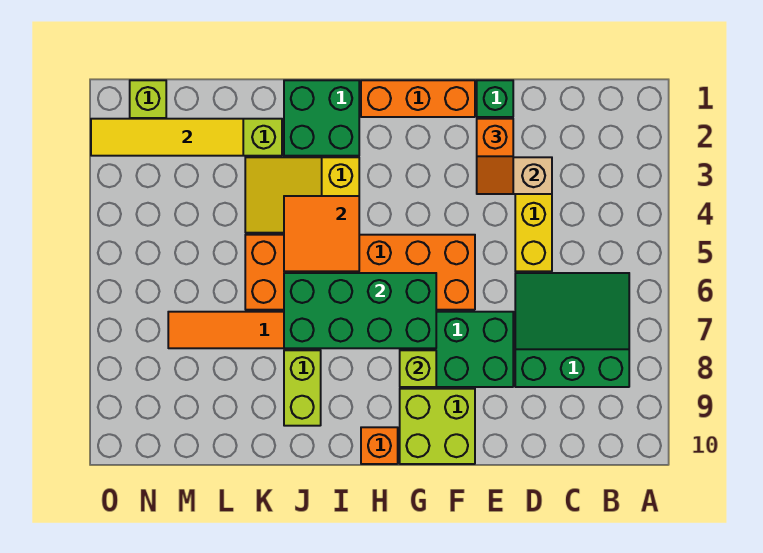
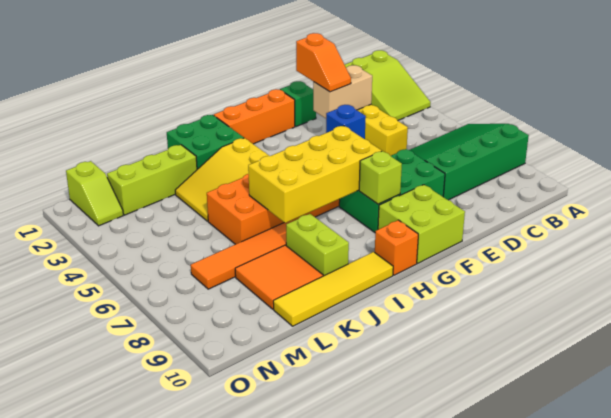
none -> lime 2x3 slope [345,50,431,121]
green 3x3 slope [515,273,629,387] -> green 3x4 slope [410,124,529,200]
none -> blue 1x1 brick [326,105,366,139]
green 2x4 brick [284,273,436,348] -> yellow 2x4 brick [248,126,381,223]
orange 2x2 tile [284,196,359,271] -> orange 2x2 tile moved to [235,245,323,309]
yellow 1x4 tile [91,119,243,156] -> yellow 1x4 tile moved to [273,252,393,326]

